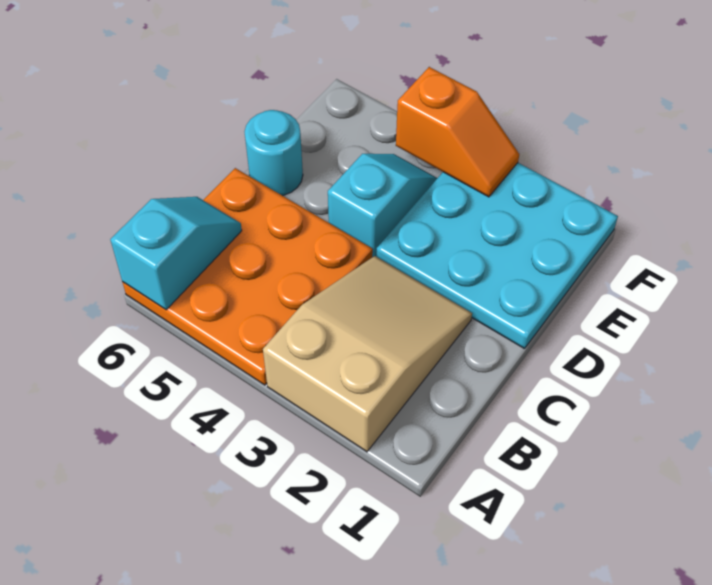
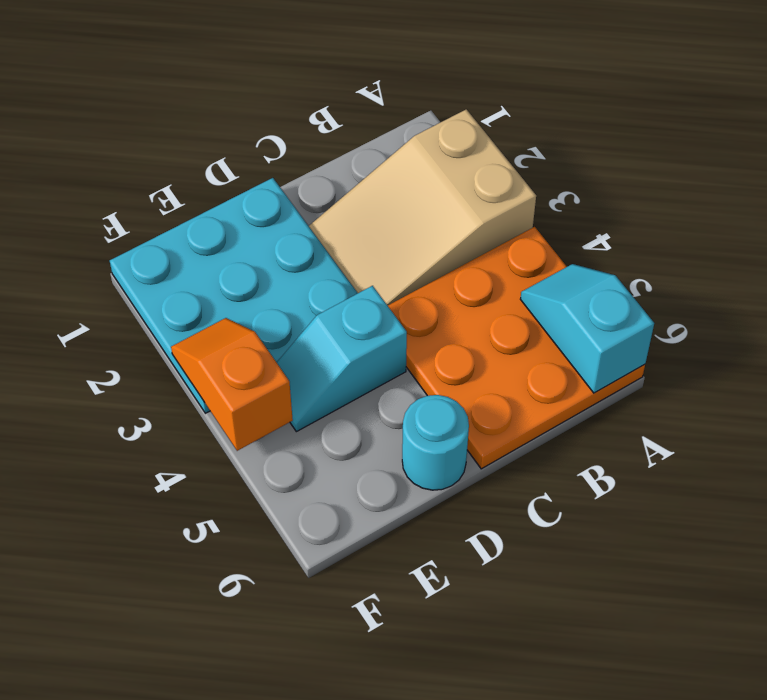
cyan 1x2 slope [110,197,242,310] -> cyan 1x2 slope turned to [520,264,654,393]

